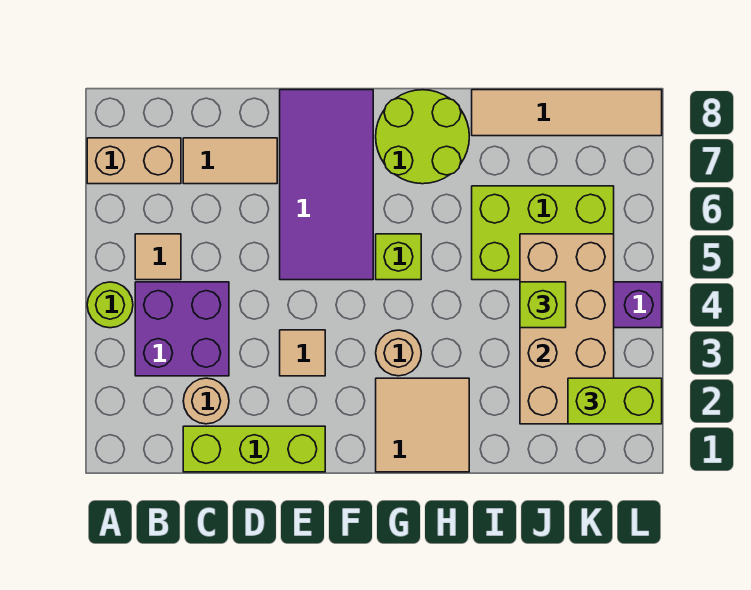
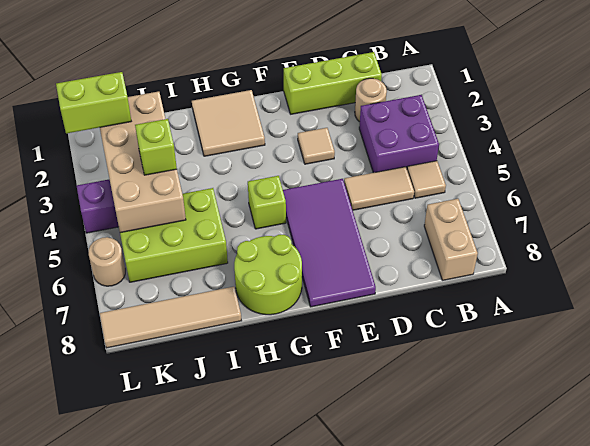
lime 1x1 round brick [87,282,133,328] -> none
tan 1x2 brick [87,138,181,184] -> tan 1x2 brick turned to [424,199,478,280]
tan 1x2 tile [183,138,277,184] -> tan 1x2 tile moved to [344,167,414,210]
tan 1x1 round brick [376,330,421,376] -> tan 1x1 round brick moved to [89,237,125,286]

